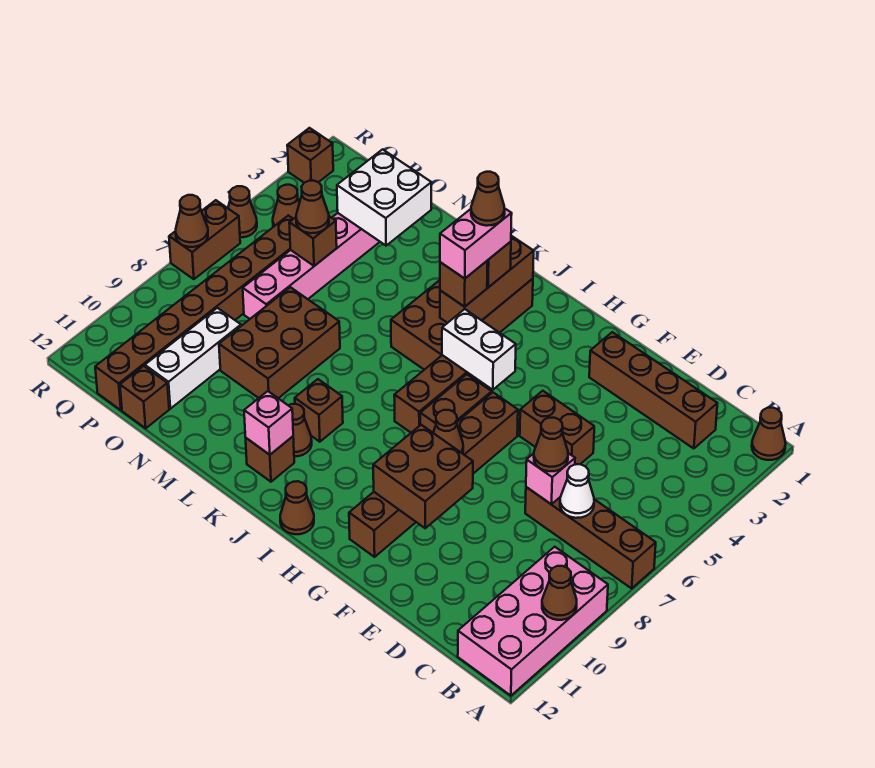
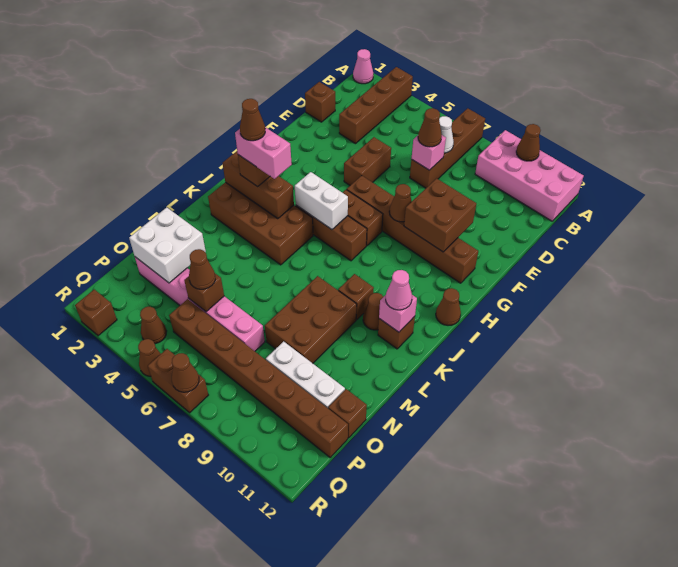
brown 1x1 cone [752,408,786,460] -> pink 1x1 cone [353,49,373,84]
brown 1x4 brick [589,332,717,449] -> brown 1x4 brick moved to [339,67,413,144]
white 1x2 brick [442,309,516,390] -> white 1x2 brick turned to [295,172,348,229]
brown 1x1 brick [440,261,487,307] -> brown 1x1 brick moved to [305,82,335,122]
none -> pink 1x1 cone [386,270,412,310]
brown 2x3 brick [219,287,340,398] -> brown 2x3 brick turned to [265,276,357,363]

